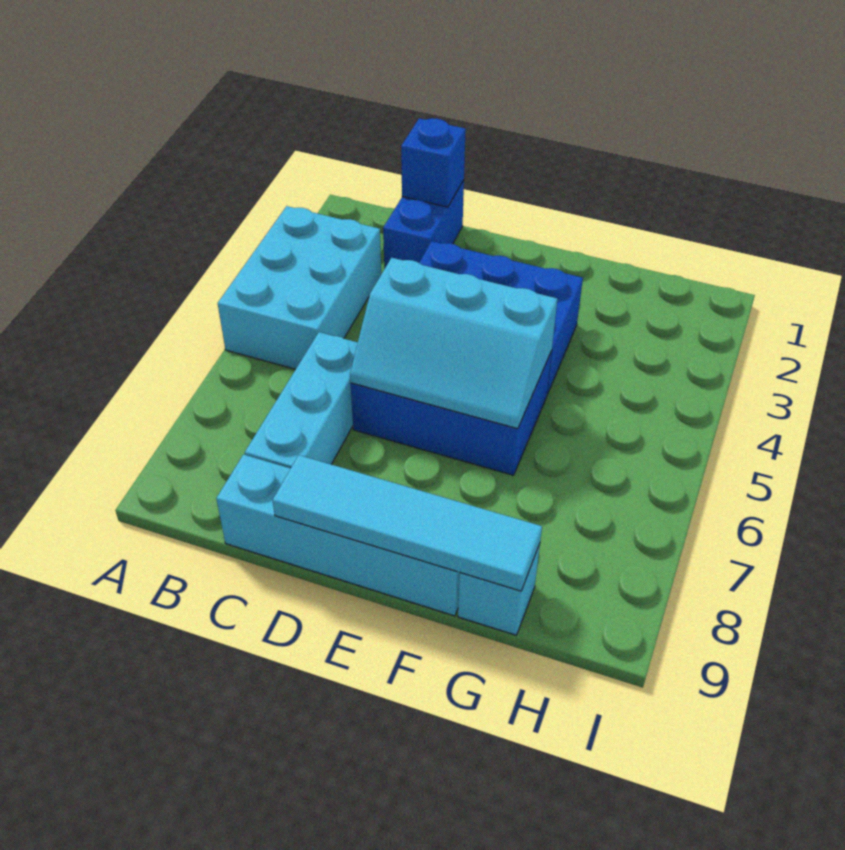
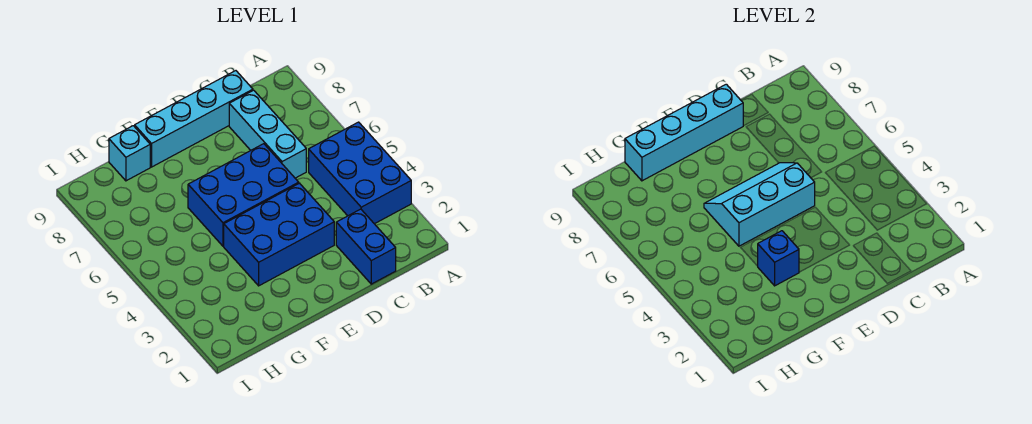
cyan 2x3 brick [218,206,381,369] -> blue 2x3 brick [309,122,411,224]
blue 1x1 brick [401,118,466,207] -> blue 1x1 brick moved to [758,231,799,286]
cyan 1x4 tile [272,455,542,591] -> cyan 1x4 brick [625,84,743,181]

